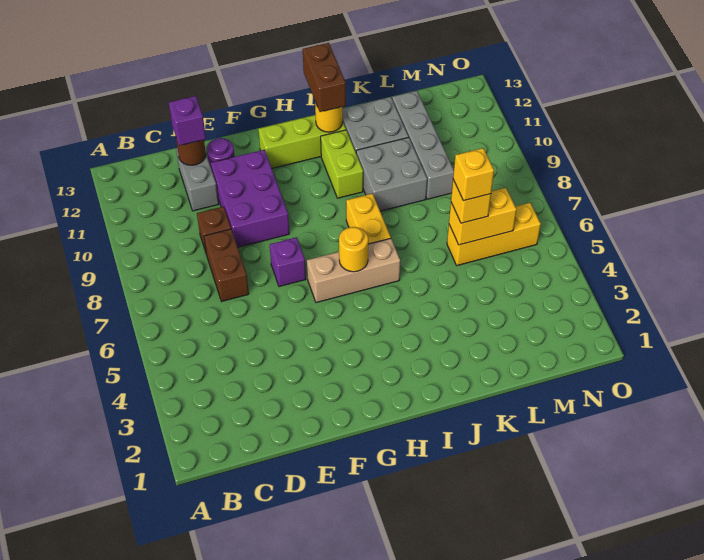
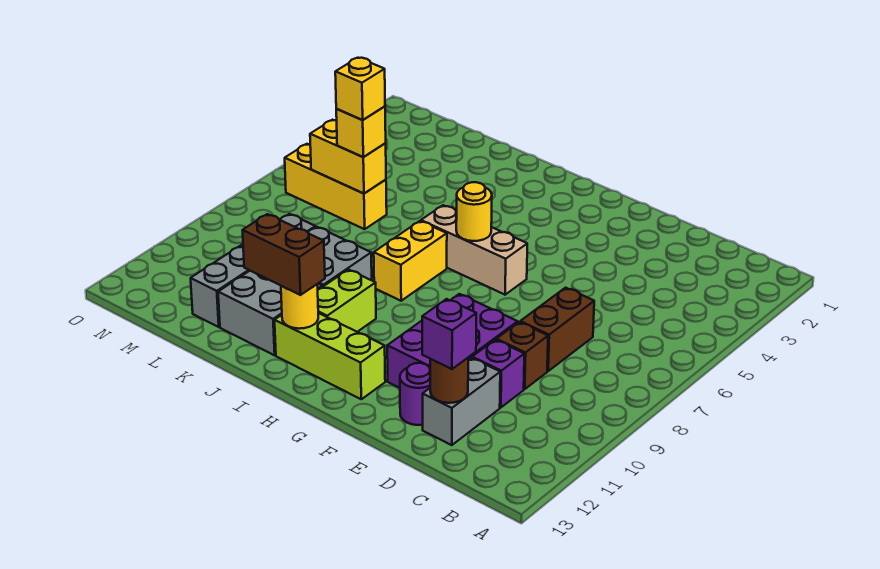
purple 1x1 brick [270,237,306,287] -> purple 1x1 brick moved to [472,340,524,408]
brown 1x2 brick [303,43,346,112] -> brown 1x2 brick turned to [242,214,325,295]

